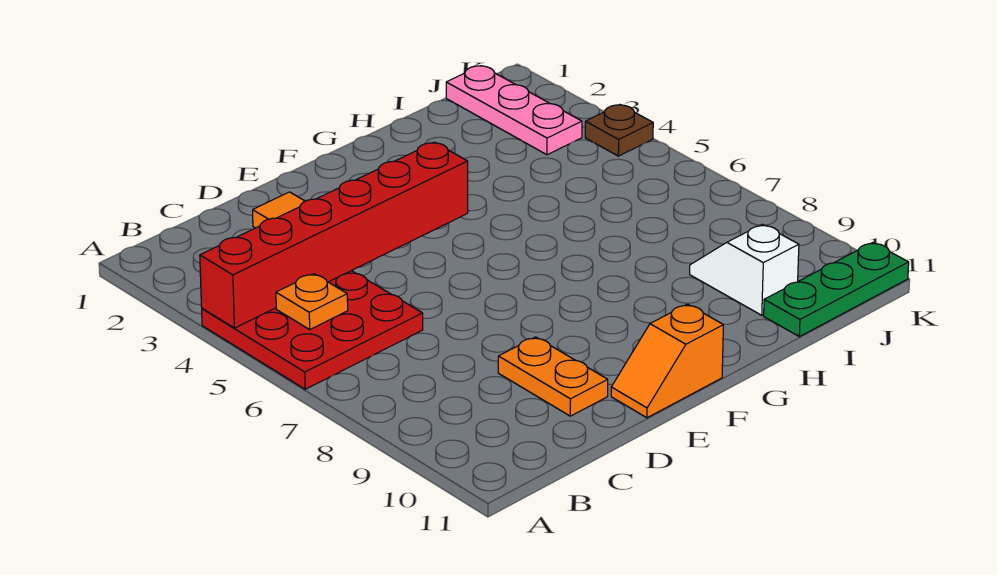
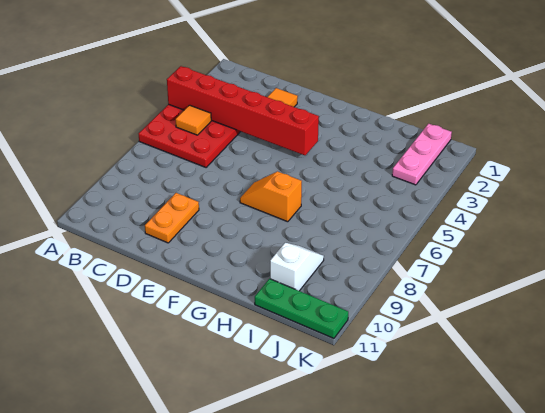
orange 1x1 plate [276,274,348,329] -> orange 1x1 tile [175,105,211,135]
orange 1x2 slope [611,304,723,418] -> orange 1x2 slope moved to [240,171,302,222]
brown 1x1 plate [585,105,653,156] -> none

